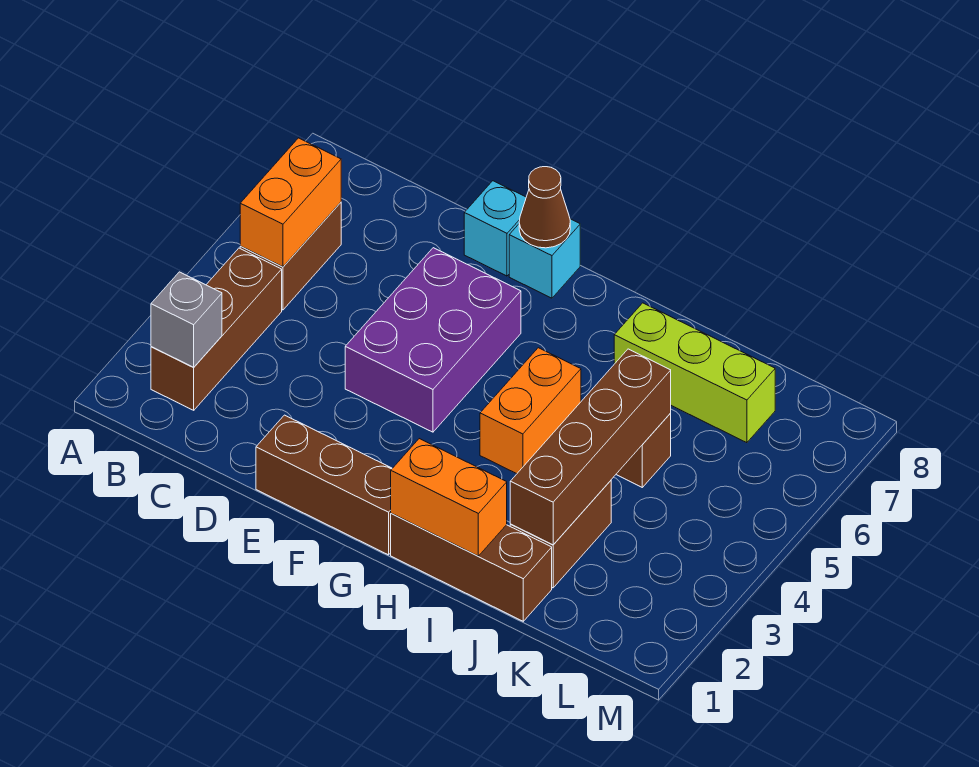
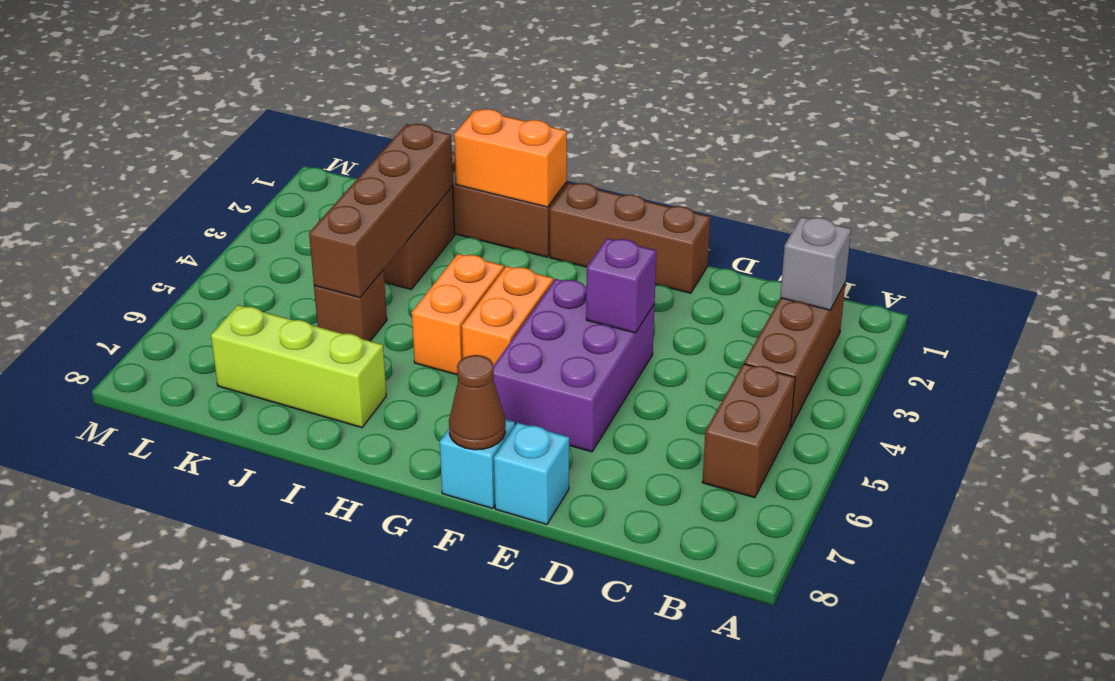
orange 1x2 brick [240,138,341,267] -> orange 1x2 brick moved to [462,266,553,366]
none -> purple 1x1 brick [586,238,657,333]

